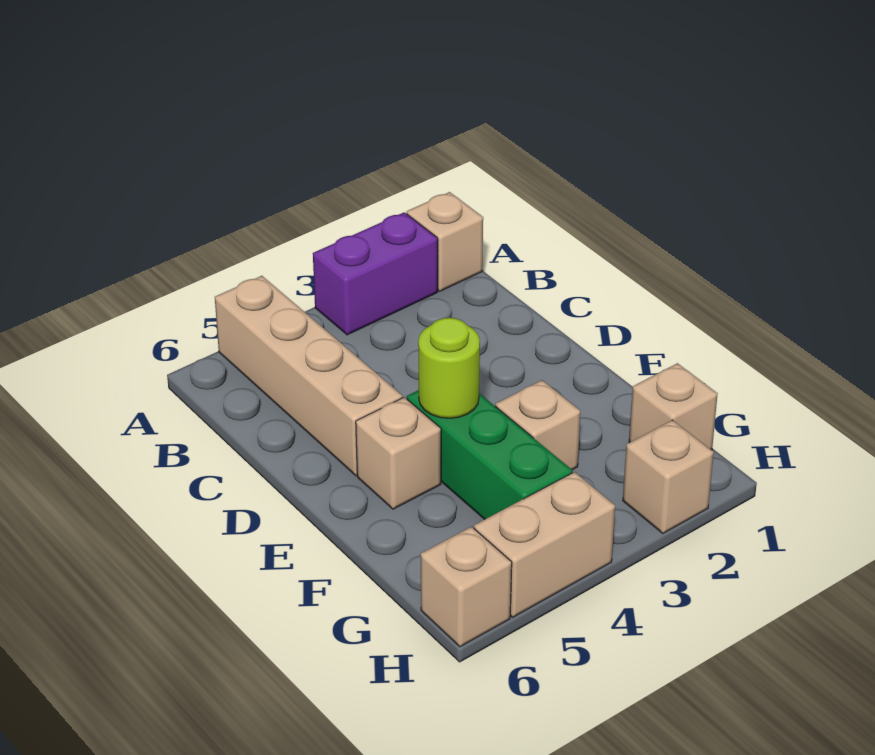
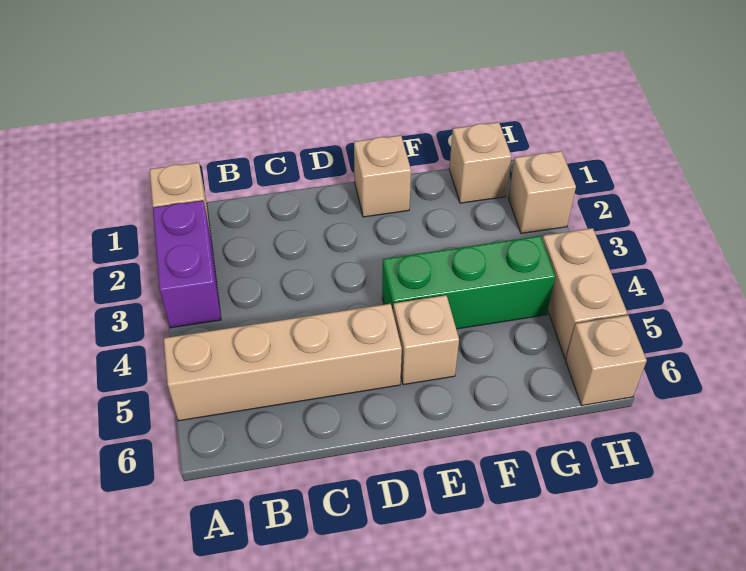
lime 1x1 round brick [418,318,480,418] -> none
tan 1x1 brick [495,380,580,470] -> tan 1x1 brick moved to [354,135,411,217]

